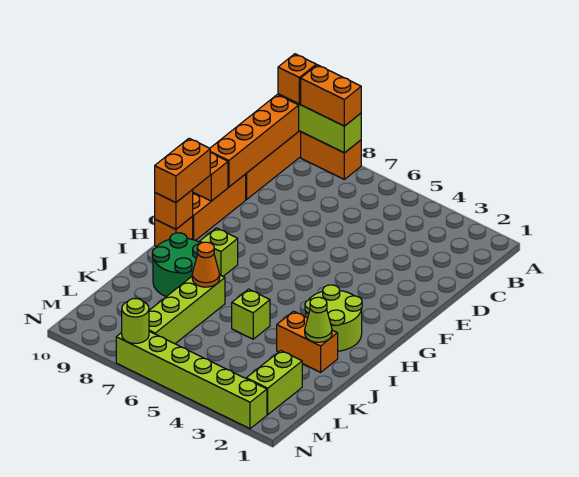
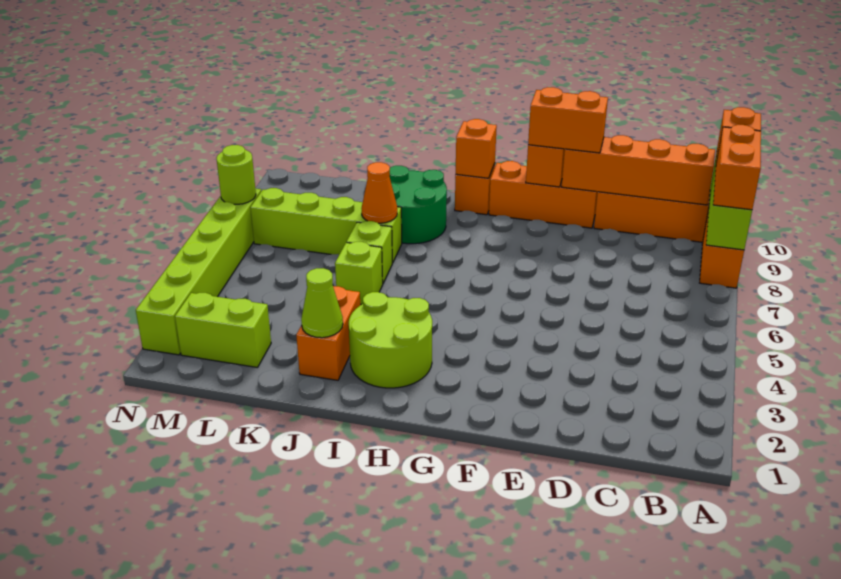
orange 1x2 brick [155,138,210,203] -> orange 1x2 brick moved to [528,87,608,153]
lime 1x1 brick [200,228,238,276] -> lime 1x1 brick moved to [347,221,392,283]

